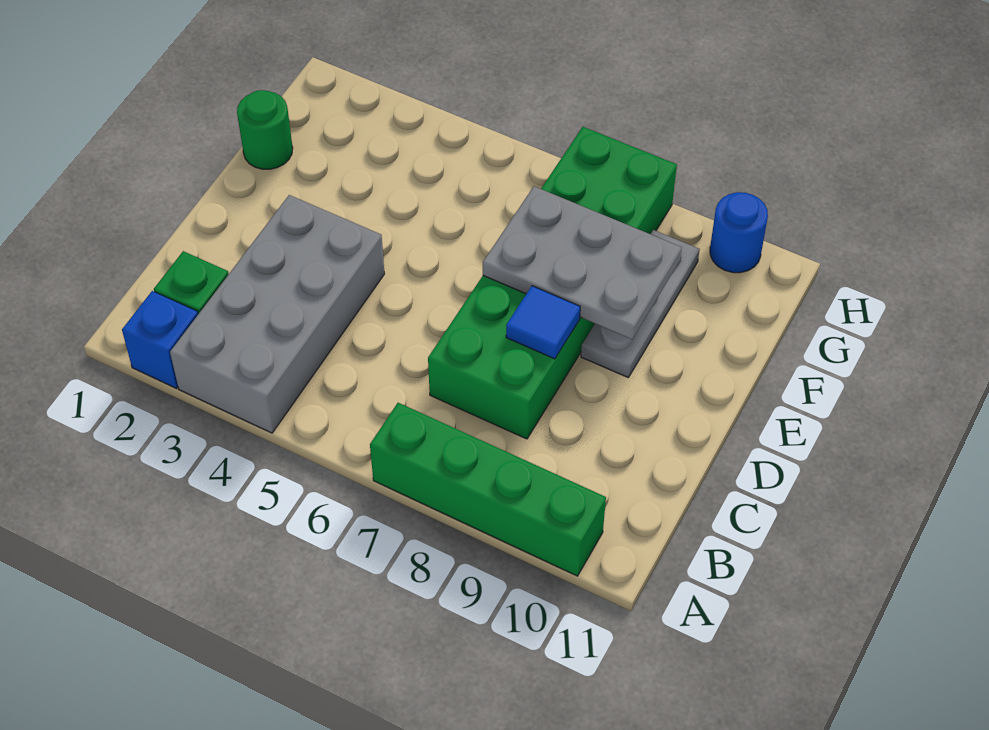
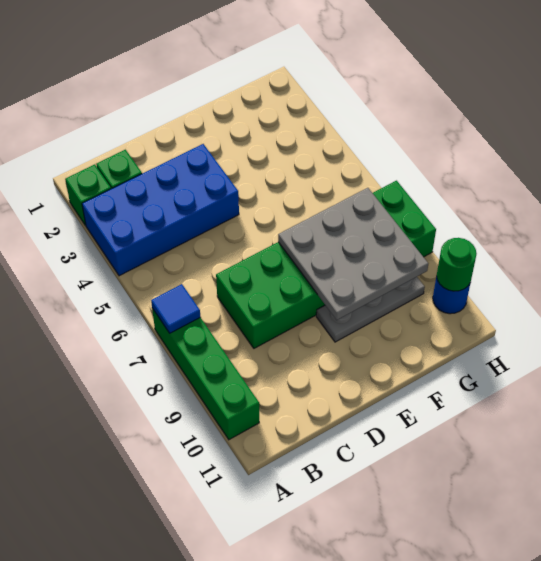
blue 1x1 brick [122,291,198,388] -> green 1x1 brick [65,164,111,225]
grey 2x4 brick [170,195,385,433] -> blue 2x4 brick [82,144,239,276]
blue 1x1 tile [506,286,580,359] -> blue 1x1 tile moved to [151,284,200,333]
grey 2x3 plate [483,186,682,339] -> grey 3x3 plate [278,188,428,320]
green 1x1 round brick [237,90,293,169] -> green 1x1 round brick moved to [437,238,477,291]

